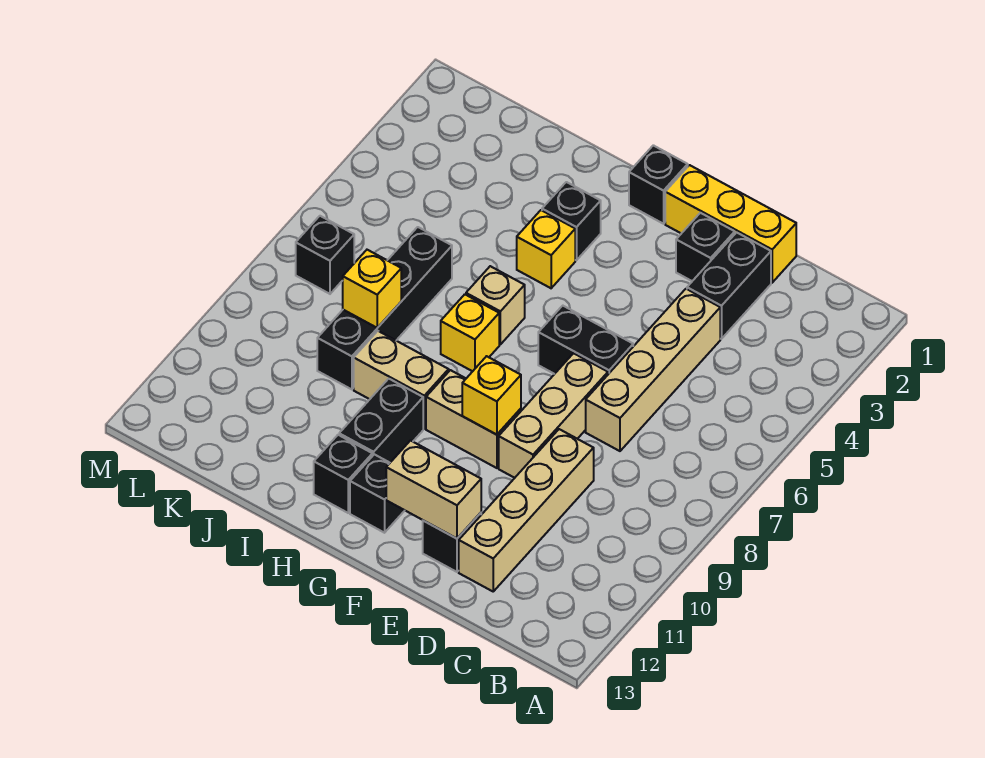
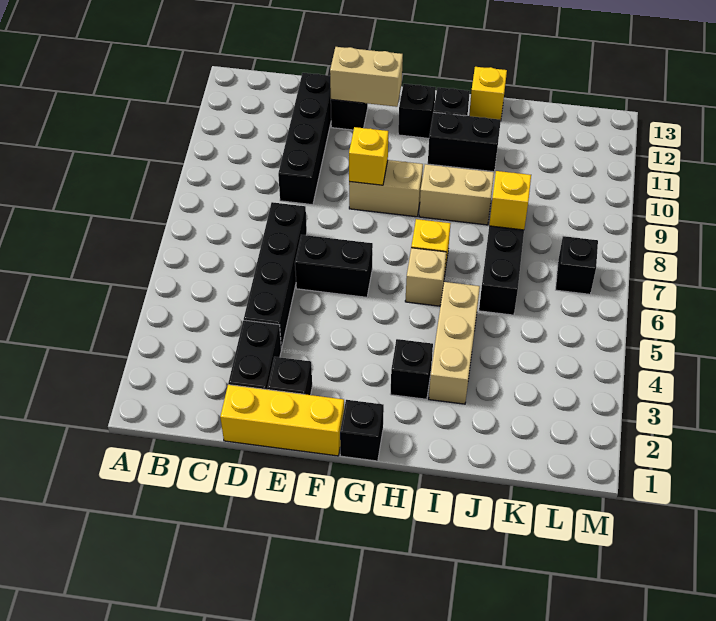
tan 1x4 brick [586,289,720,451] -> black 1x4 brick [244,202,307,348]
tan 1x4 brick [459,429,594,591] -> black 1x4 brick [278,73,331,205]
tan 1x3 brick [499,353,608,478] -> tan 1x3 brick moved to [429,282,480,404]
yellow 1x1 brick [517,210,575,288] -> yellow 1x1 brick moved to [469,67,507,120]
black 1x2 brick [339,379,423,463] -> black 1x2 brick turned to [428,112,501,172]

